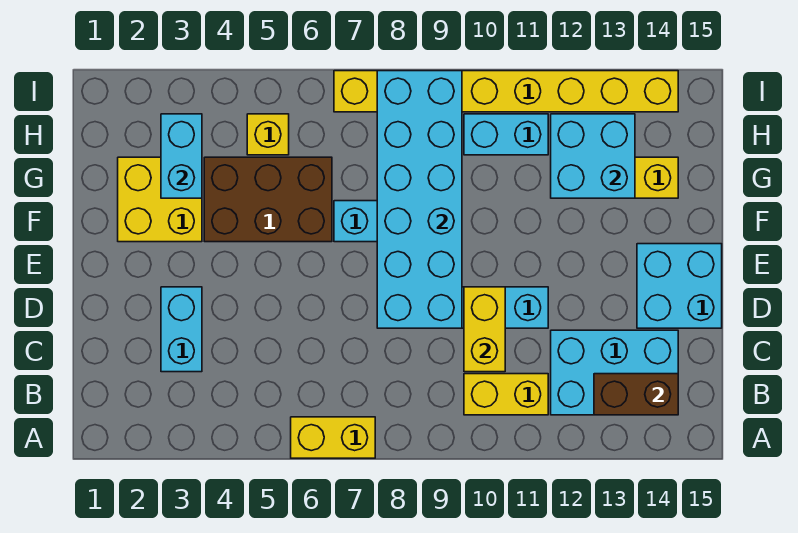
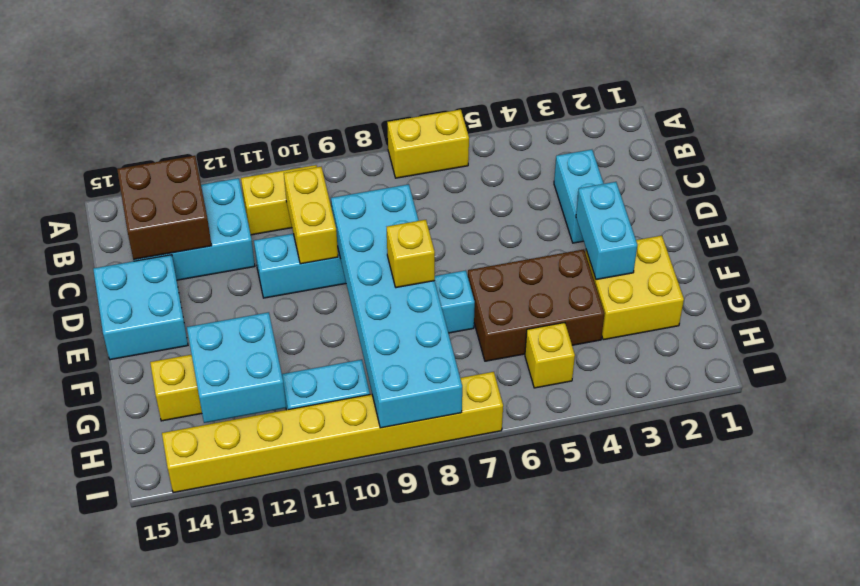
brown 1x2 brick [594,374,678,415] -> brown 2x2 brick [117,156,212,259]
none -> yellow 1x1 brick [387,220,435,288]
cyan 1x2 brick [161,114,202,198] -> cyan 1x2 brick moved to [576,182,637,280]

